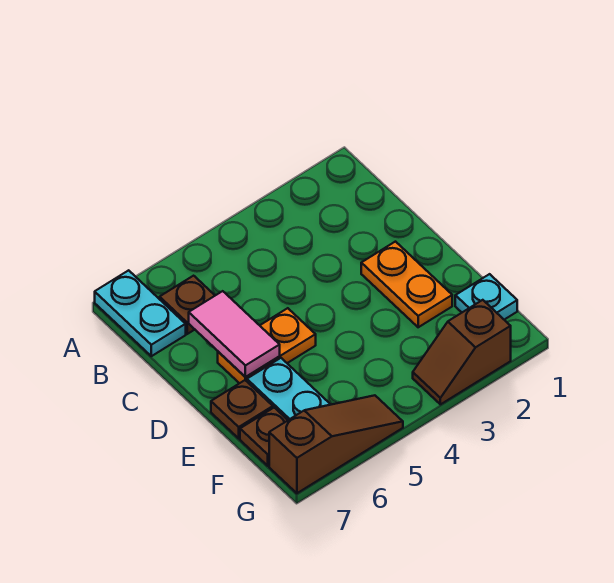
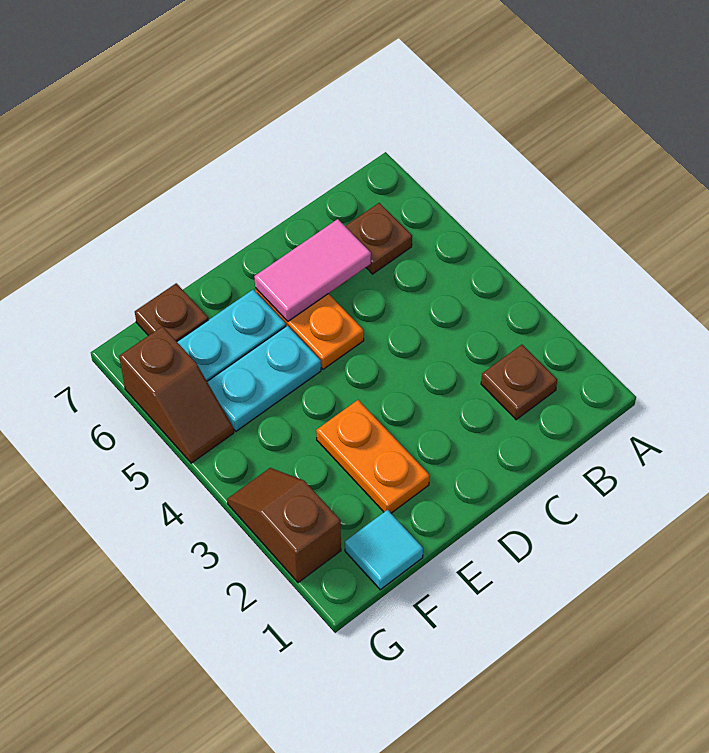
cyan 1x2 plate [95,270,186,356] -> cyan 1x2 plate moved to [207,326,321,431]
orange 1x2 plate [361,242,452,327] -> orange 1x2 plate turned to [316,400,430,513]
brown 1x1 plate [211,380,273,438] -> brown 1x1 plate moved to [481,345,557,420]
cyan 1x1 plate [455,274,517,320] -> cyan 1x1 tile [345,510,423,590]
brown 1x3 slope [269,395,403,493] -> brown 1x2 slope [119,326,234,463]

